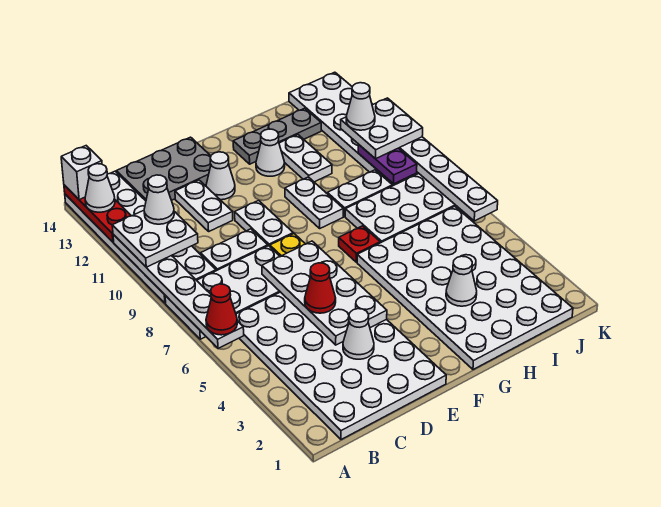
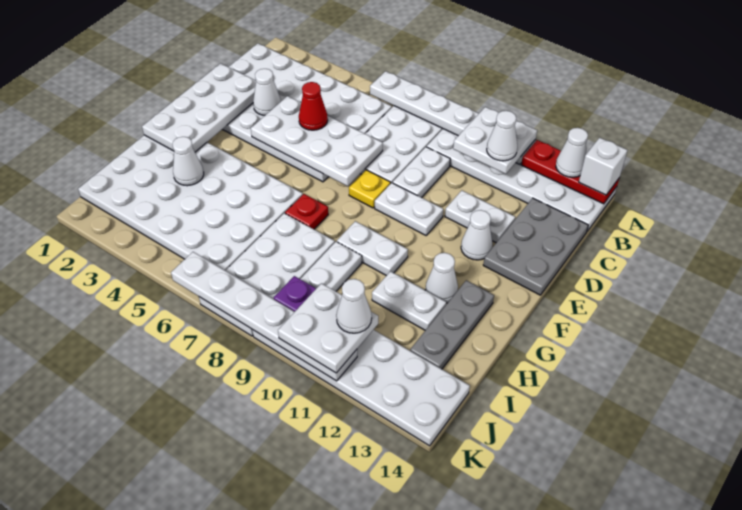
red 1x1 cone [206,284,237,335] -> none
none -> white 2x4 plate [142,63,256,152]

